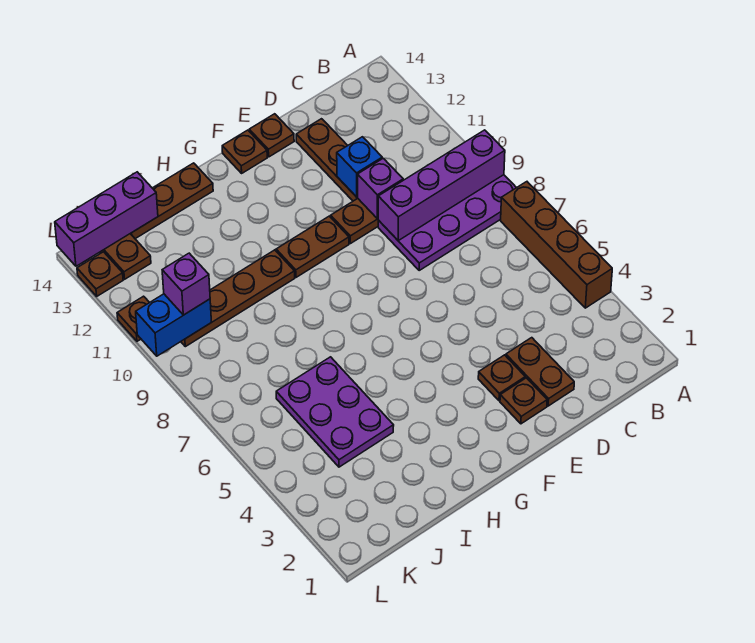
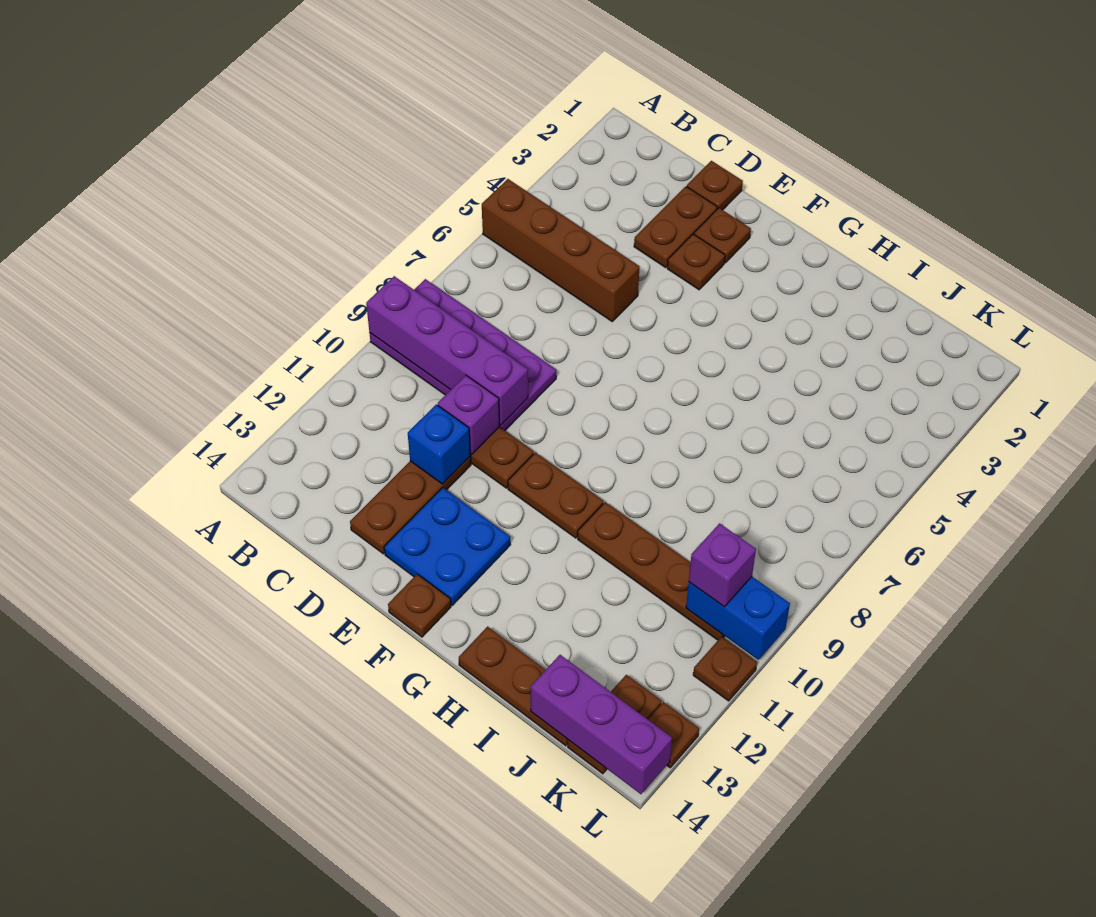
brown 1x4 brick [501,182,612,308] -> brown 1x4 brick turned to [482,179,639,321]
none -> blue 2x2 plate [384,487,511,605]
brown 1x1 plate [249,114,294,157] -> brown 1x1 plate moved to [687,161,743,210]
purple 2x3 plate [276,357,394,467] -> none

